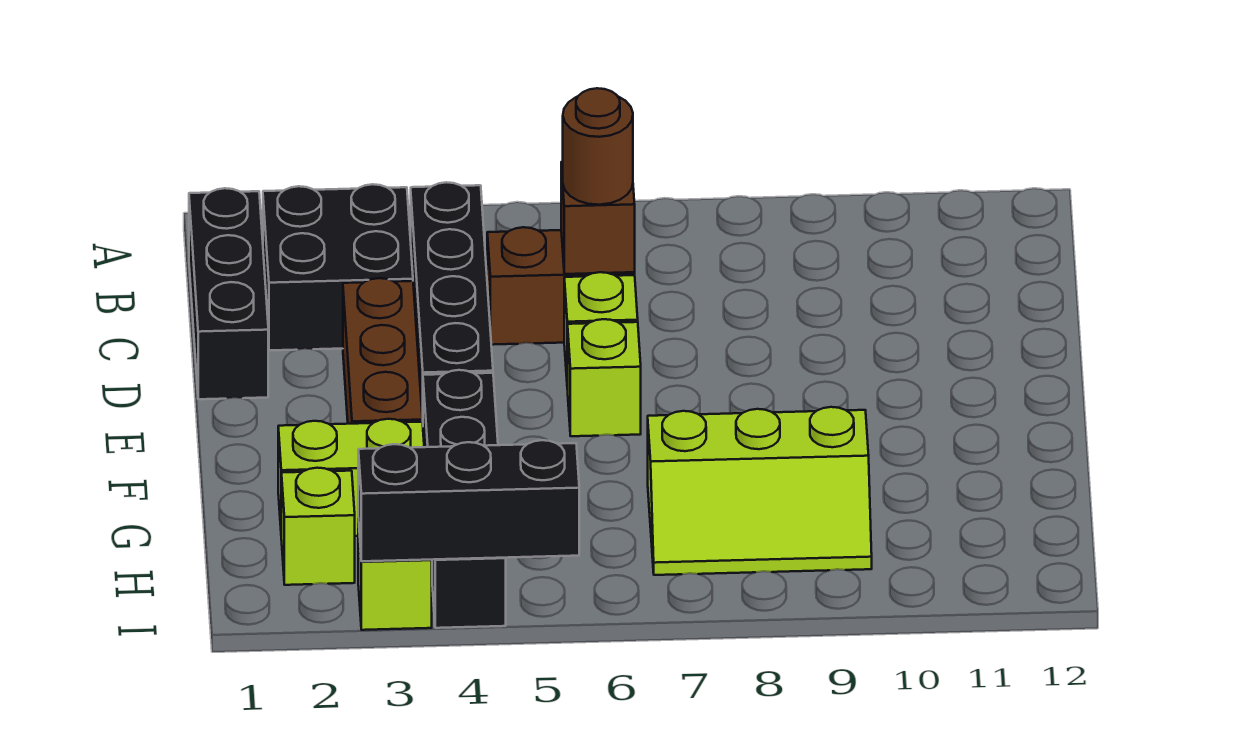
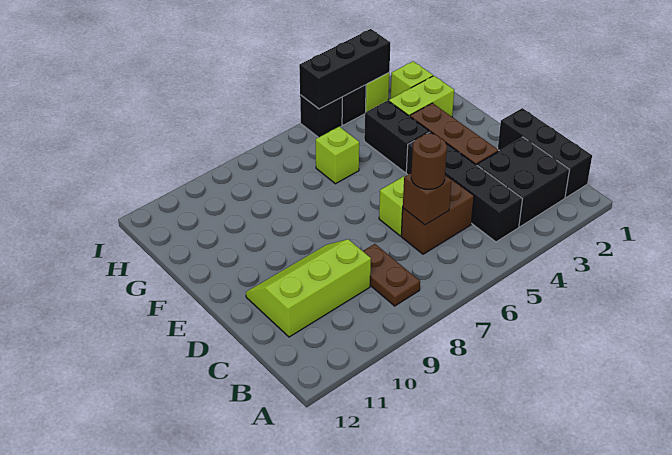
none -> brown 1x2 plate [363,244,420,306]
lime 1x1 brick [568,319,641,436] -> lime 1x1 brick moved to [316,127,359,184]
lime 2x3 slope [648,407,872,575] -> lime 2x3 slope moved to [246,239,371,337]
none -> black 1x1 brick [300,95,342,138]

